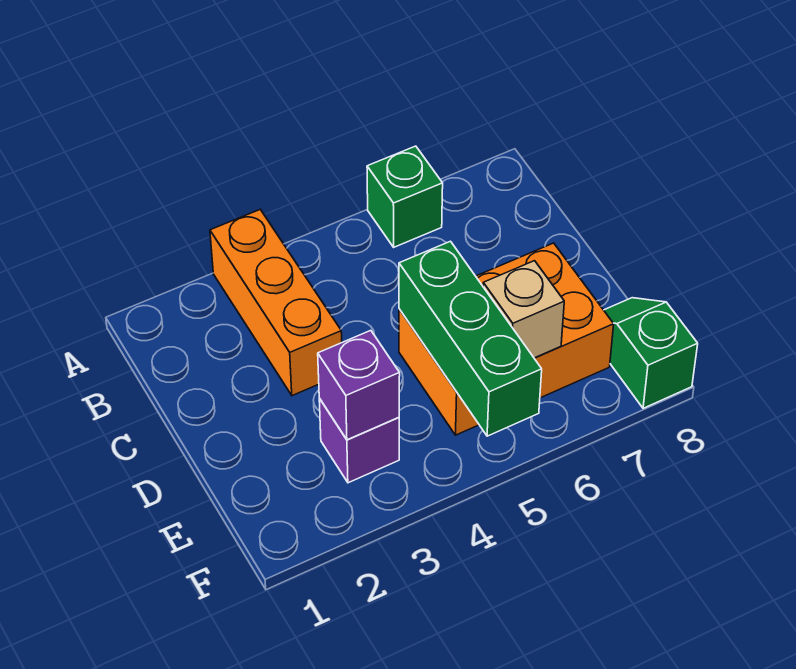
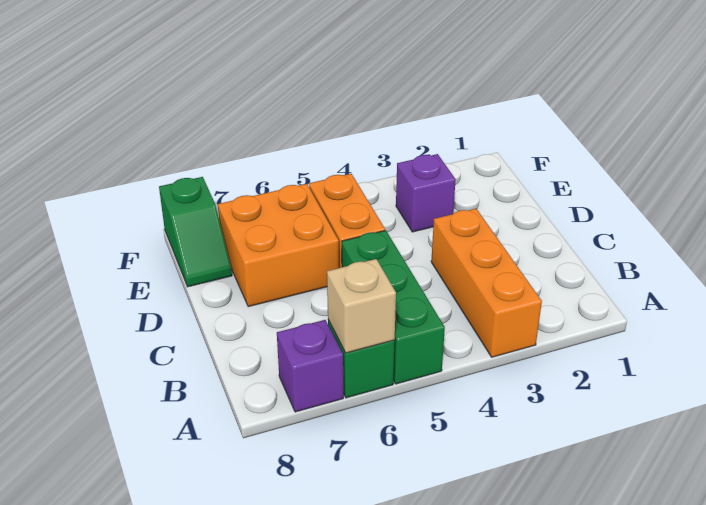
green 1x3 brick [399,241,542,436] -> green 1x3 brick moved to [342,230,445,384]
purple 1x1 brick [318,330,400,440] -> purple 1x1 brick moved to [277,320,343,412]
tan 1x1 brick [483,261,564,358] -> tan 1x1 brick moved to [327,259,396,353]

